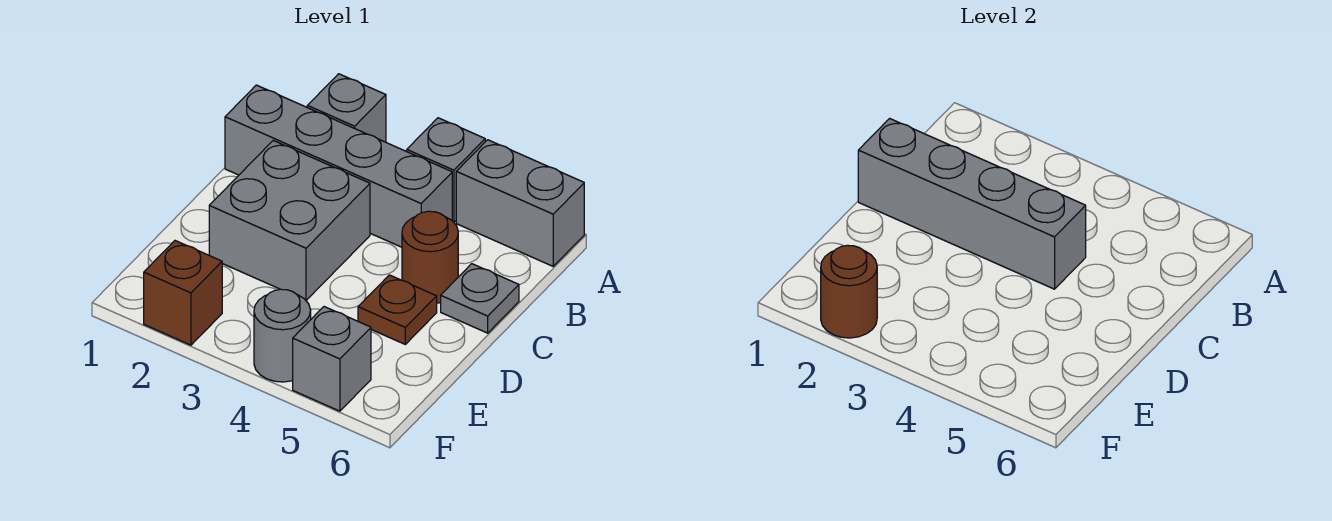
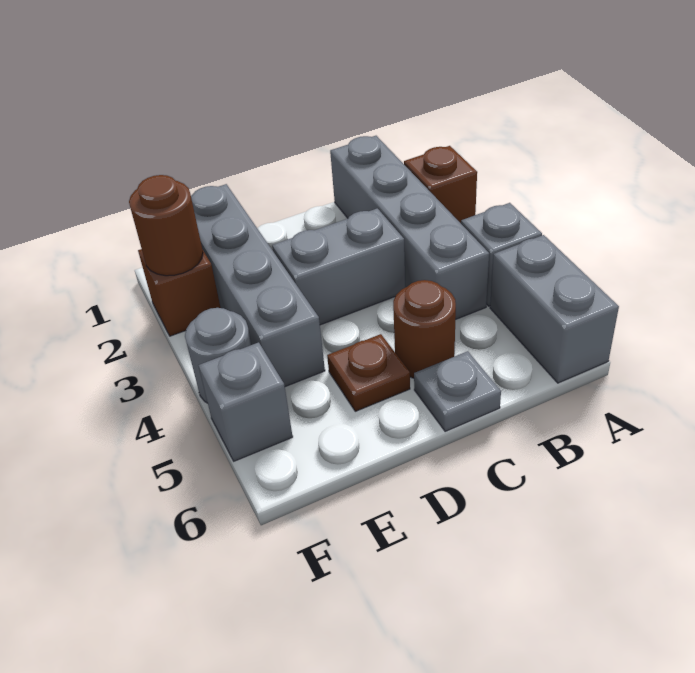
grey 1x1 brick [307,74,386,142] -> brown 1x1 brick [404,146,477,223]
grey 1x4 brick [858,118,1086,289] -> grey 1x4 brick moved to [191,184,325,387]
grey 2x2 brick [209,140,370,300] -> grey 1x2 brick [272,208,405,325]

